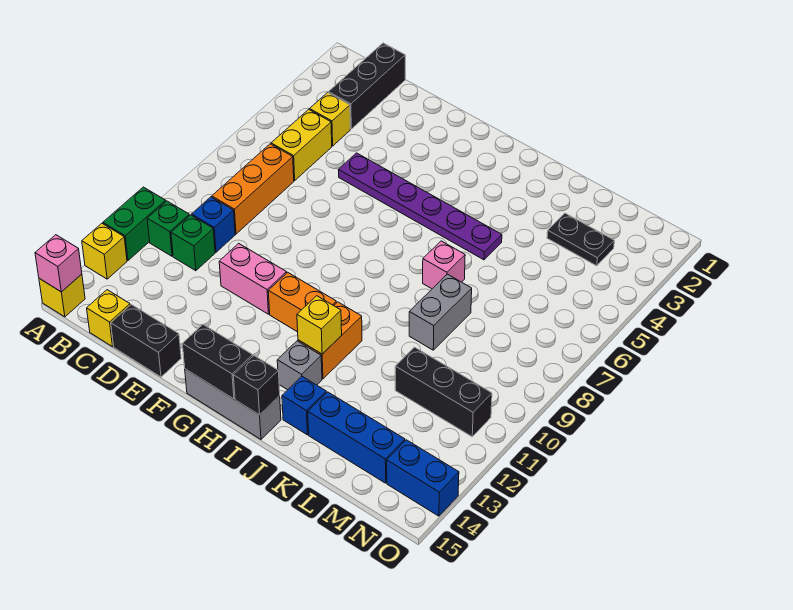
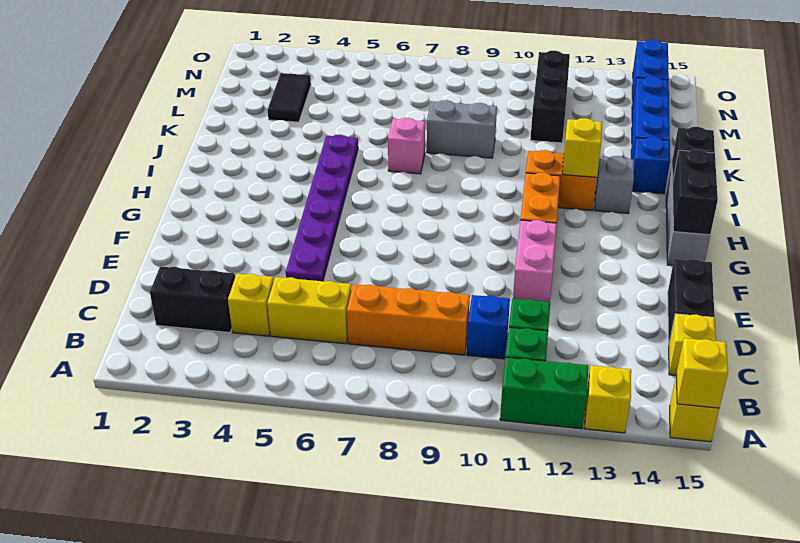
pink 1x1 brick [35,235,82,292] -> yellow 1x1 brick [676,338,728,408]
black 1x3 brick [328,43,405,129] -> black 1x2 brick [150,266,235,332]
black 1x2 plate [547,213,614,266] -> black 1x2 tile [268,73,311,122]

